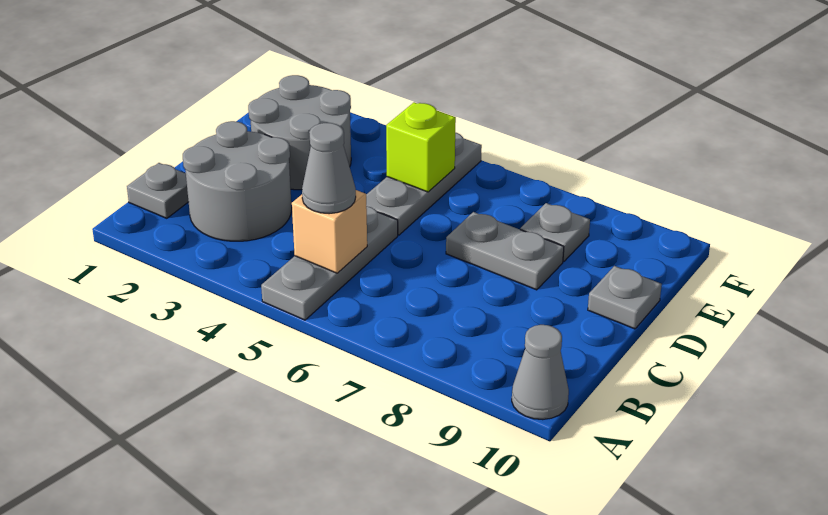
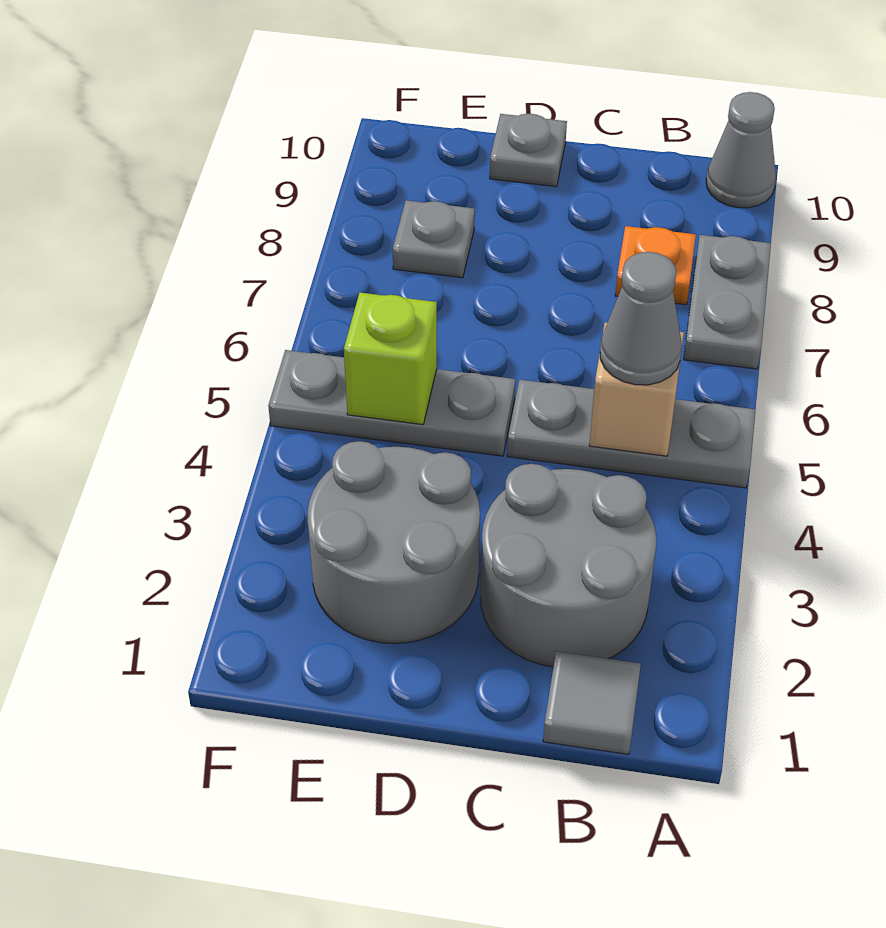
grey 1x1 plate [127,163,189,218] -> grey 1x1 tile [543,652,641,754]
none -> orange 1x1 plate [615,226,696,305]
grey 1x2 plate [446,212,564,290] -> grey 1x2 plate moved to [684,235,771,369]

